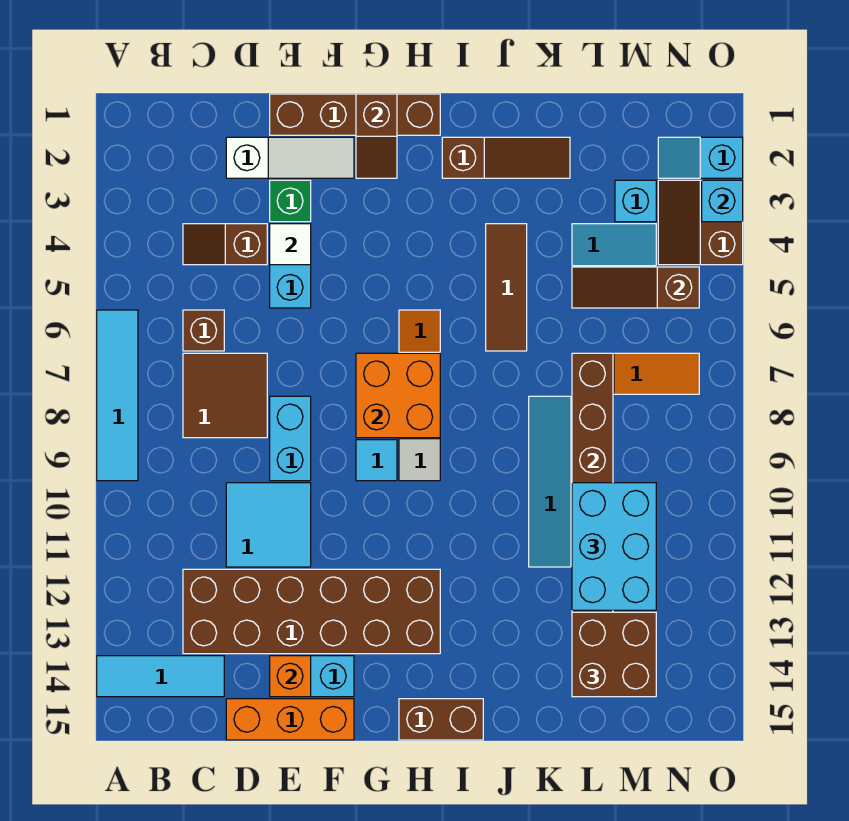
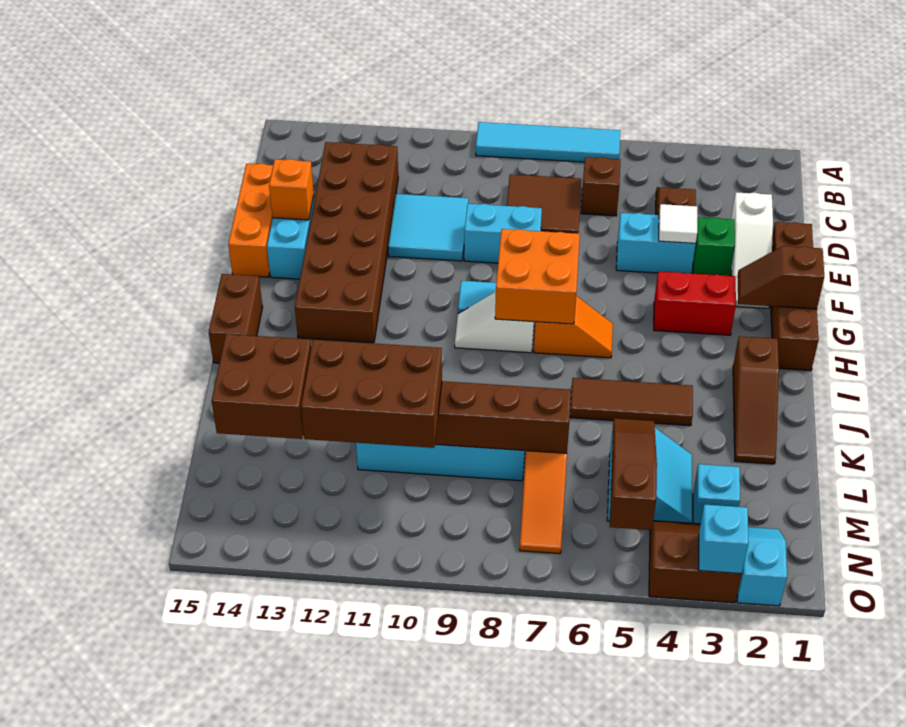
cyan 1x3 tile [97,656,224,697] -> none
none -> red 1x2 brick [654,271,736,335]
cyan 2x3 brick [572,483,656,610] -> brown 2x3 brick [301,340,442,448]

